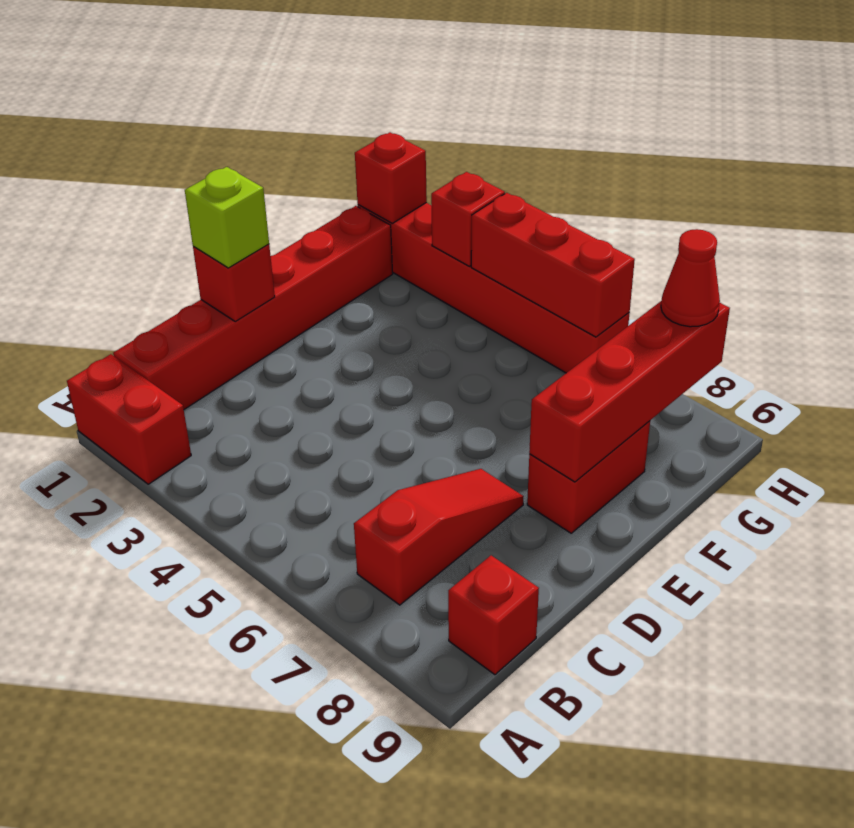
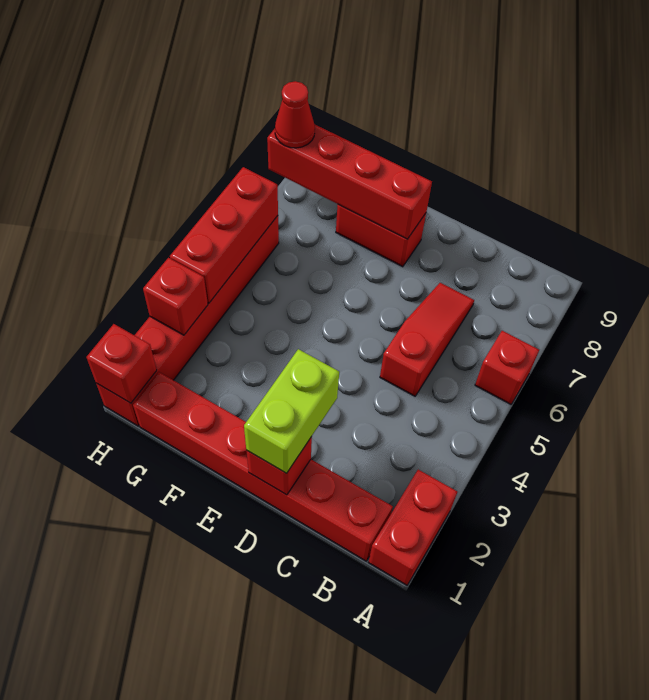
red 1x3 slope [354,469,524,605] -> red 1x3 slope turned to [380,283,474,396]
red 1x1 brick [448,555,539,675] -> red 1x1 brick moved to [475,331,539,404]
lime 1x1 brick [185,167,269,268] -> lime 1x2 brick [244,349,339,473]

